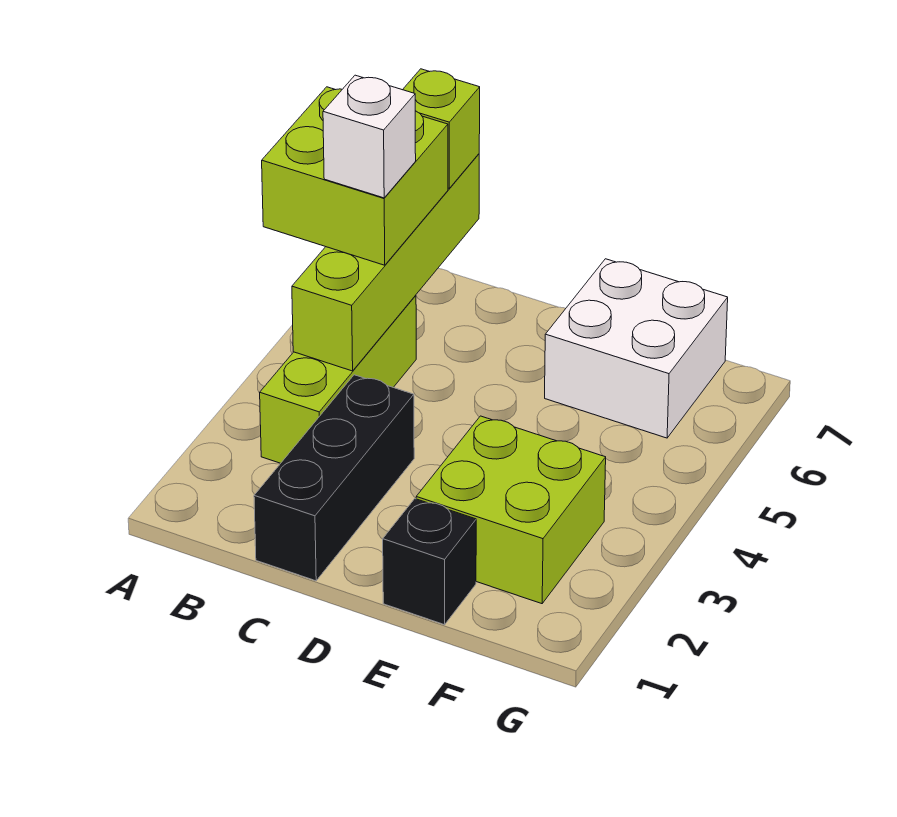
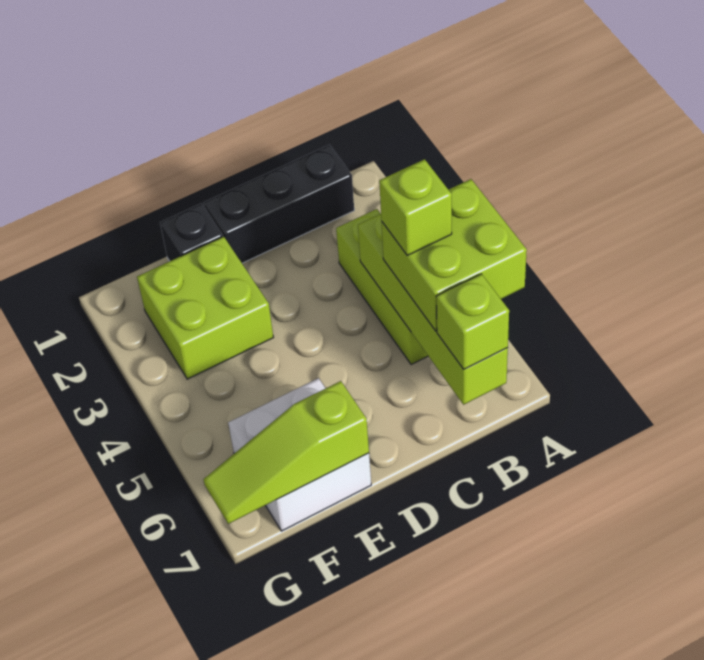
white 1x1 brick [323,75,416,198] -> lime 1x1 brick [379,159,452,255]
black 1x3 brick [254,375,414,581] -> black 1x3 brick turned to [204,145,354,263]
none -> lime 1x3 slope [203,381,369,524]

